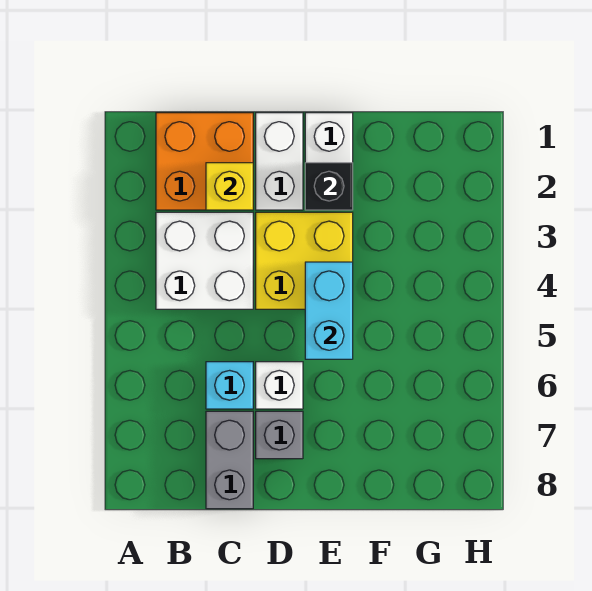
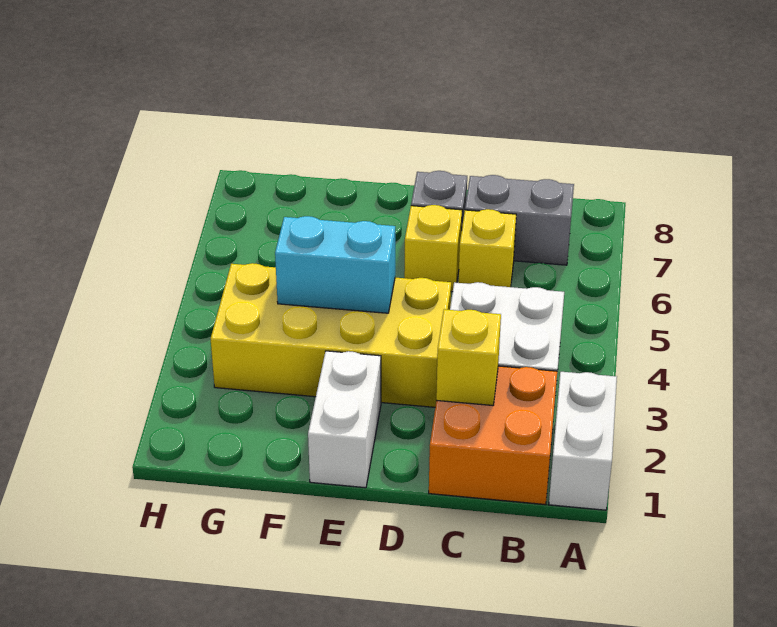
cyan 1x1 brick [206,362,253,409] -> yellow 1x1 brick [458,209,516,287]
grey 1x2 brick [206,411,253,509] -> grey 1x2 brick turned to [465,175,574,265]
white 1x2 brick [256,113,303,210] -> white 1x2 brick moved to [549,372,617,510]
yellow 2x2 brick [256,212,353,309] -> yellow 2x4 brick [211,263,451,407]
white 1x1 brick [256,362,303,409] -> yellow 1x1 brick [404,205,462,292]
black 1x1 brick [305,163,353,210] -> none
cyan 1x2 brick [305,262,353,359] -> cyan 1x2 brick turned to [275,216,395,313]

